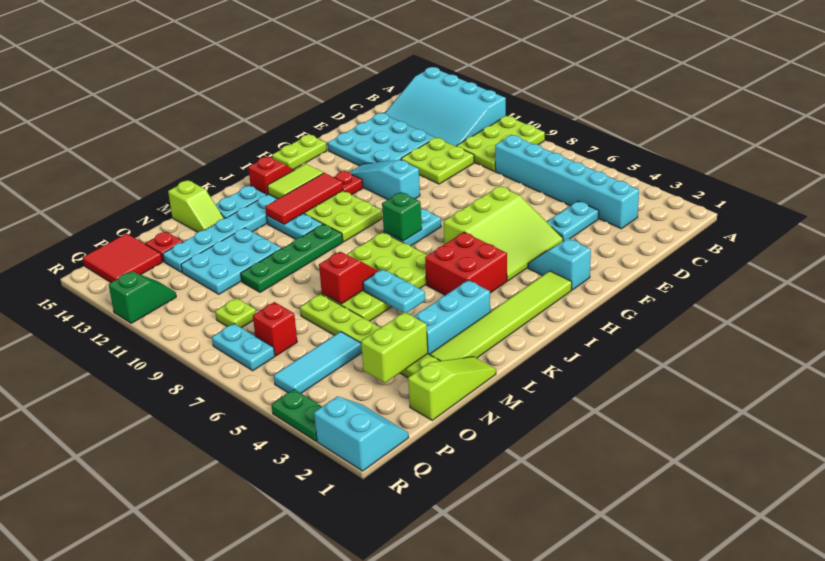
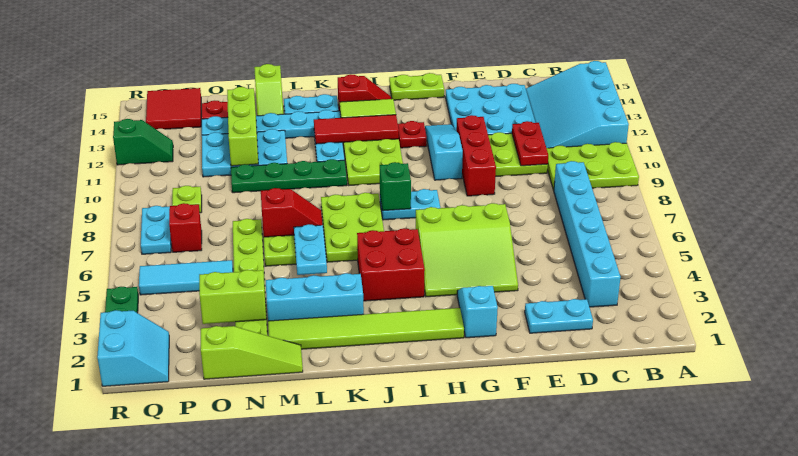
cyan 1x2 plate [547,201,599,241] -> cyan 1x2 plate moved to [525,299,593,333]
none -> red 1x2 plate [512,121,548,166]
none -> red 1x3 brick [456,115,496,196]
none -> lime 1x3 brick [227,87,258,166]

